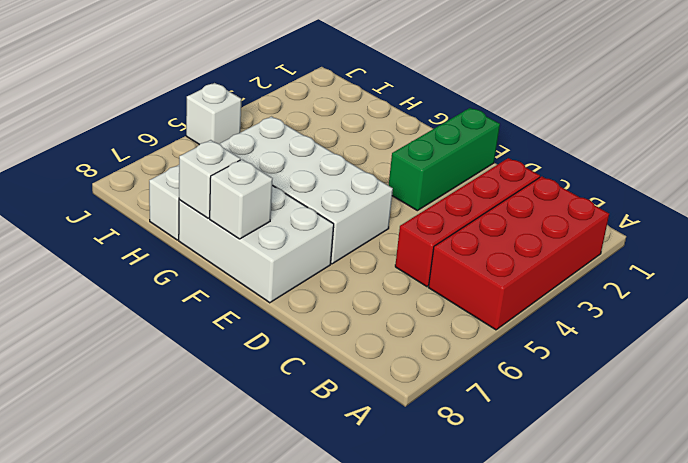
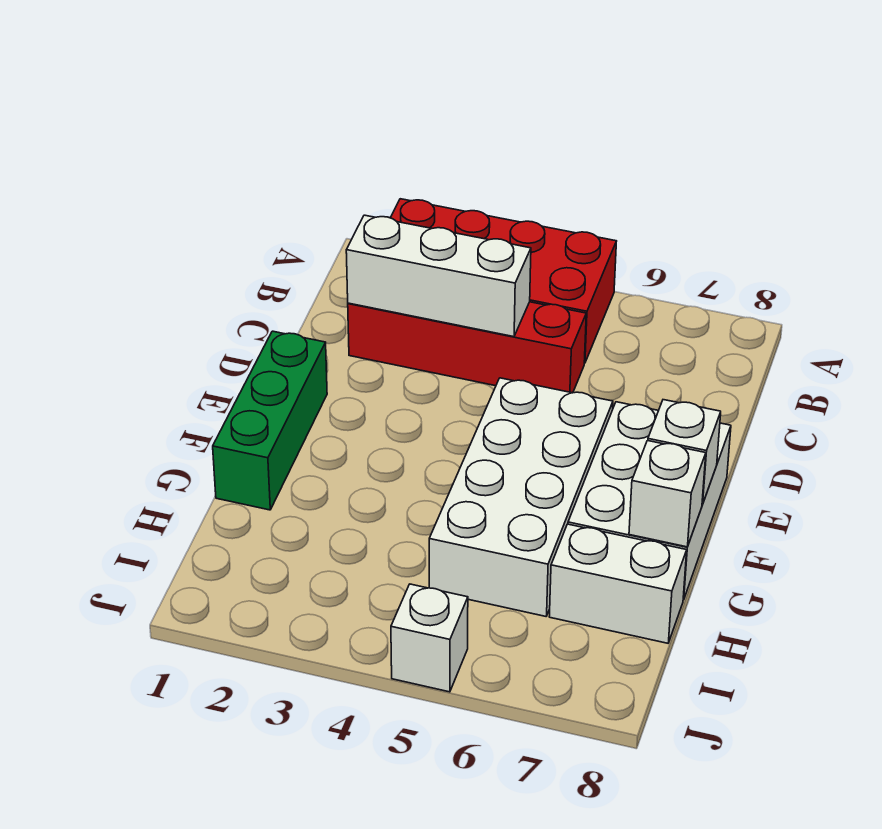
none -> white 1x3 brick [346,215,531,337]
green 1x3 brick [389,108,500,211] -> green 1x3 brick turned to [213,331,327,510]

